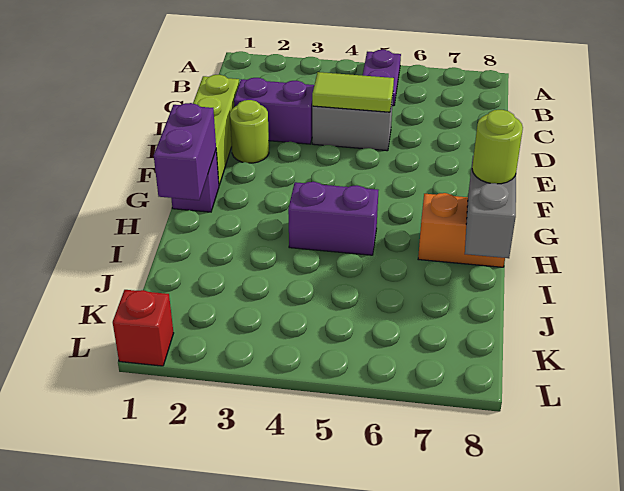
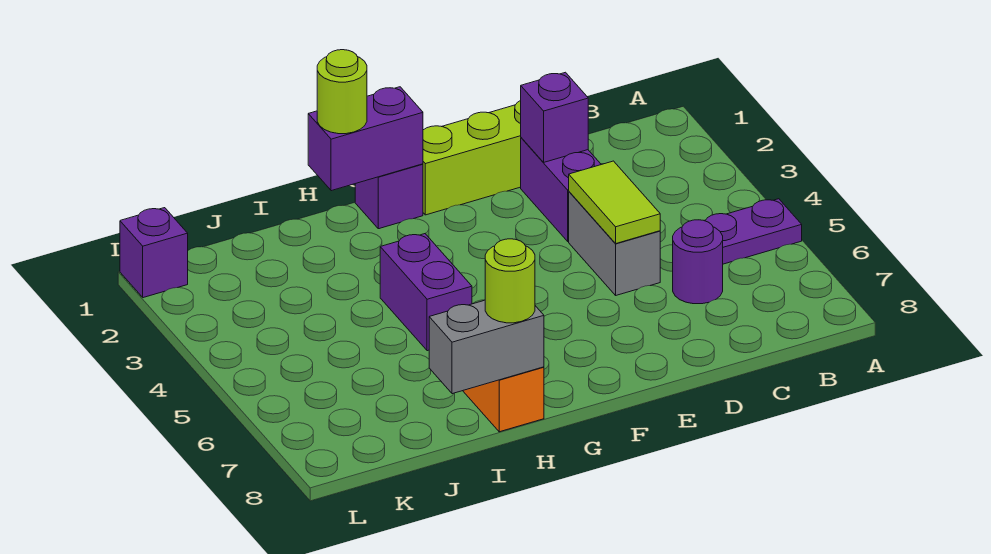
none -> purple 1x1 round brick [673,220,723,304]
none -> purple 1x1 brick [521,72,588,163]
lime 1x1 round brick [230,100,269,163] -> lime 1x1 round brick moved to [317,50,367,134]
red 1x1 brick [113,290,174,366] -> purple 1x1 brick [120,208,188,298]

